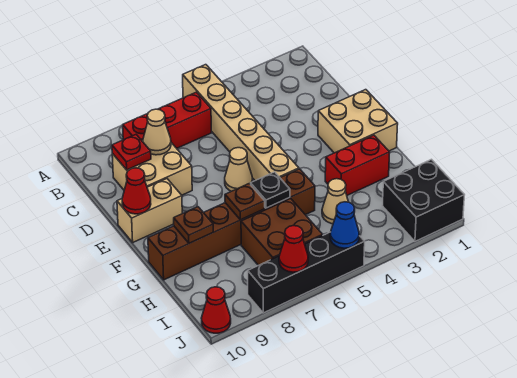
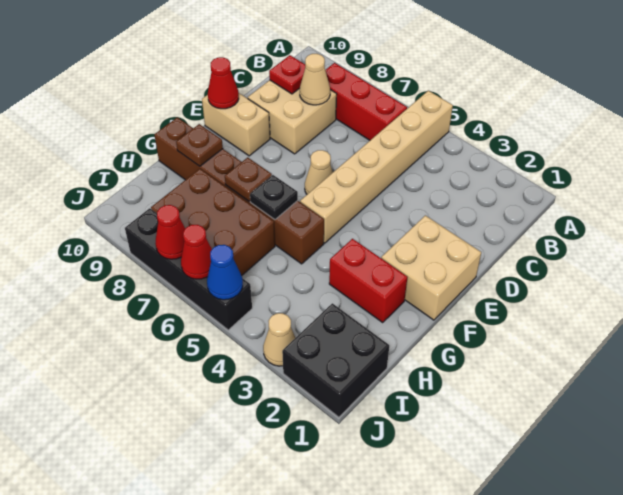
tan 1x1 cone [322,179,348,224] -> tan 1x1 cone moved to [263,313,295,366]
brown 2x2 brick [241,199,323,265] -> brown 2x3 brick [151,169,275,276]
red 1x1 cone [202,287,231,333] -> red 1x1 cone moved to [181,225,212,279]

